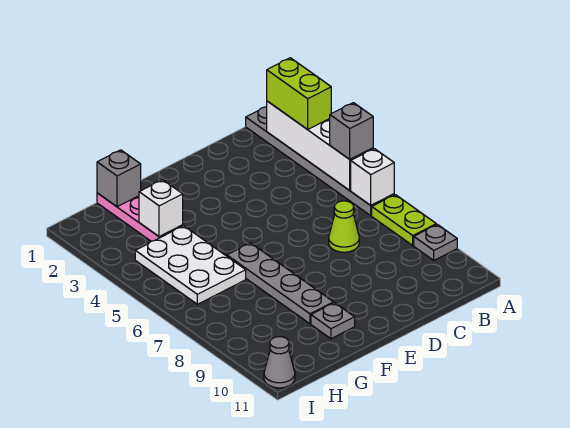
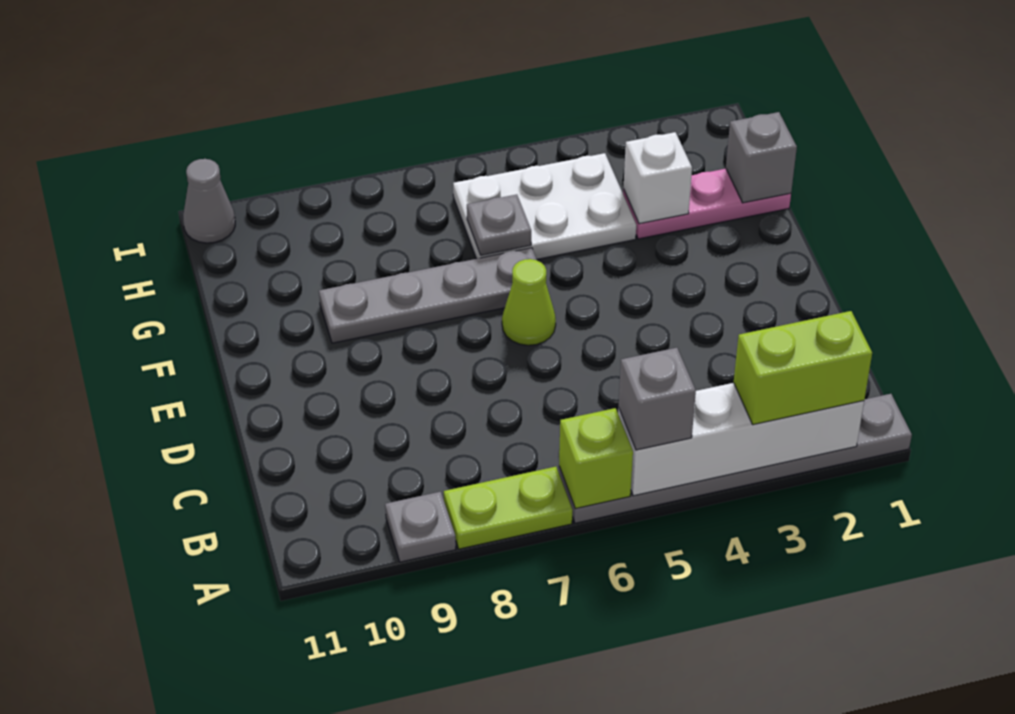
white 1x1 brick [351,149,394,205] -> lime 1x1 brick [559,408,633,509]
lime 1x1 cone [329,201,359,252] -> lime 1x1 cone moved to [502,259,556,345]
grey 1x1 plate [311,303,355,339] -> grey 1x1 plate moved to [467,195,531,255]

